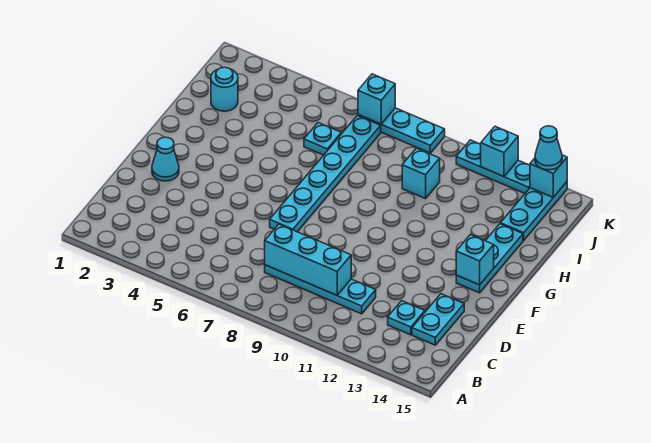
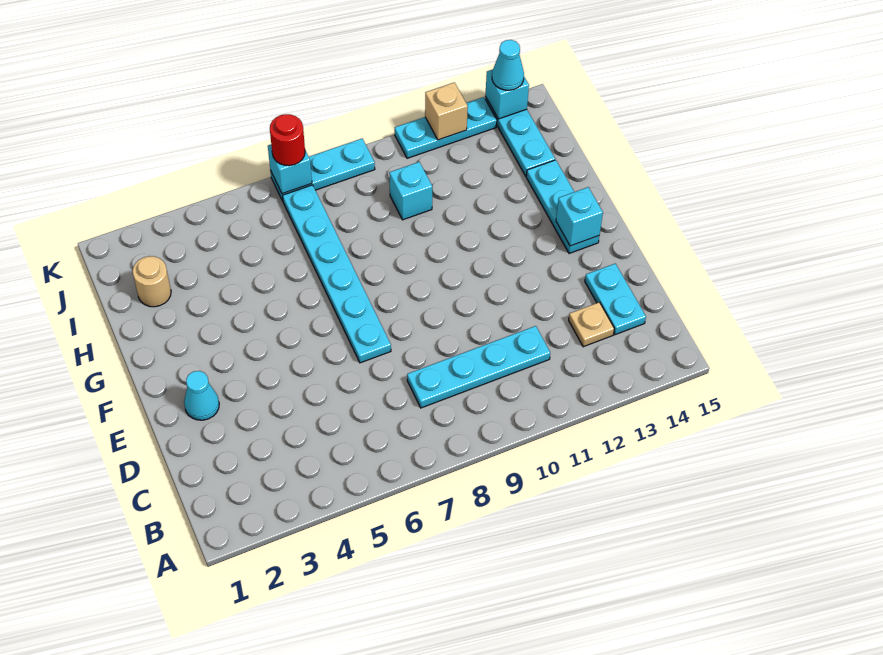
cyan 1x3 brick [265,224,351,295] -> none
cyan 1x1 plate [388,301,425,335] -> tan 1x1 plate [569,302,614,347]
cyan 1x1 round brick [211,67,238,111] -> tan 1x1 round brick [133,256,171,307]
cyan 1x1 plate [304,123,341,155] -> none
none -> red 1x1 round brick [270,114,305,166]
cyan 1x1 brick [480,126,518,177] -> tan 1x1 brick [425,82,468,140]

